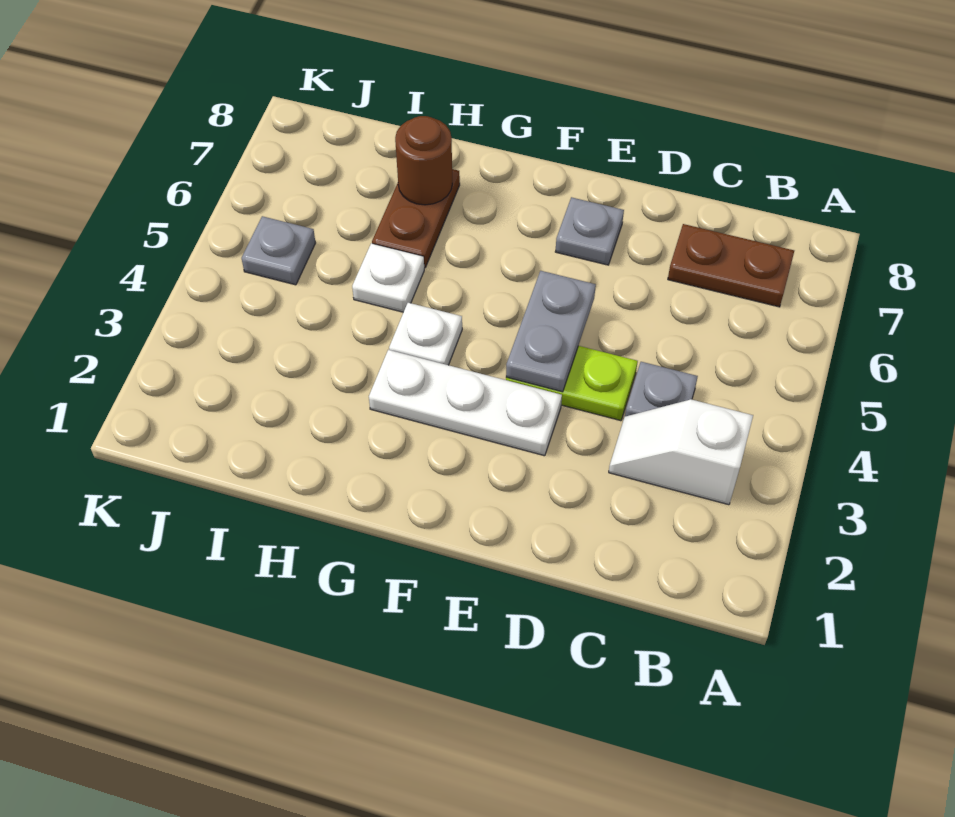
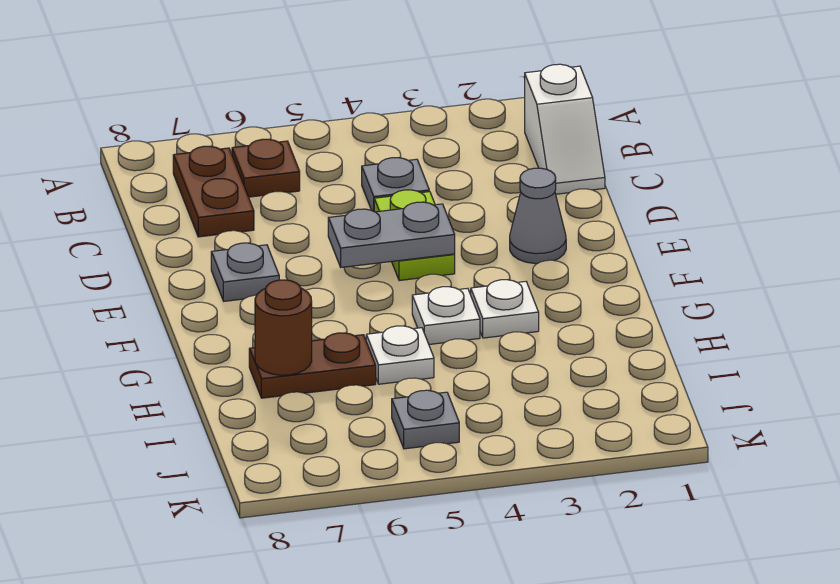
white 1x2 slope [609,399,753,505] -> white 1x2 slope moved to [525,64,605,194]
none -> brown 1x1 plate [232,139,300,197]
none -> grey 1x1 cone [510,168,566,264]
white 1x3 plate [369,350,562,456] -> white 1x1 plate [471,280,539,338]

